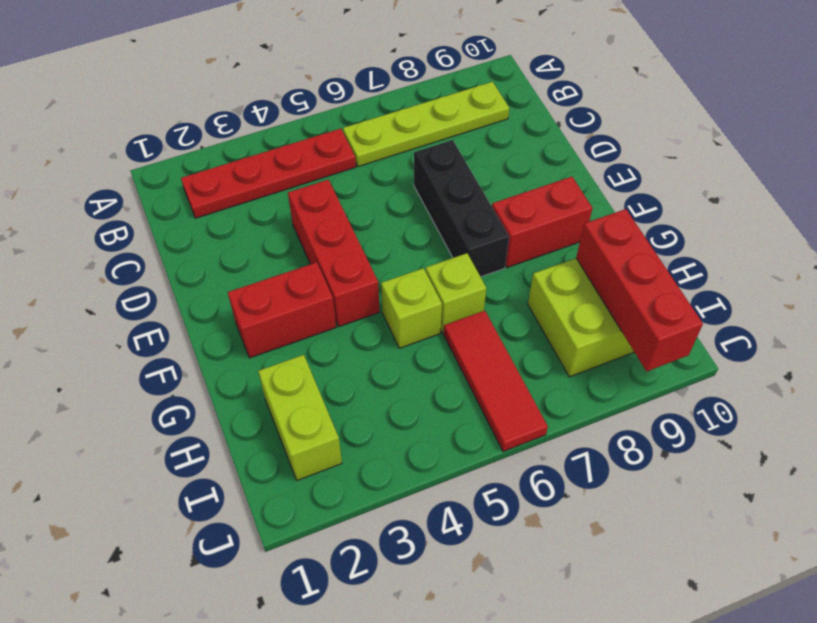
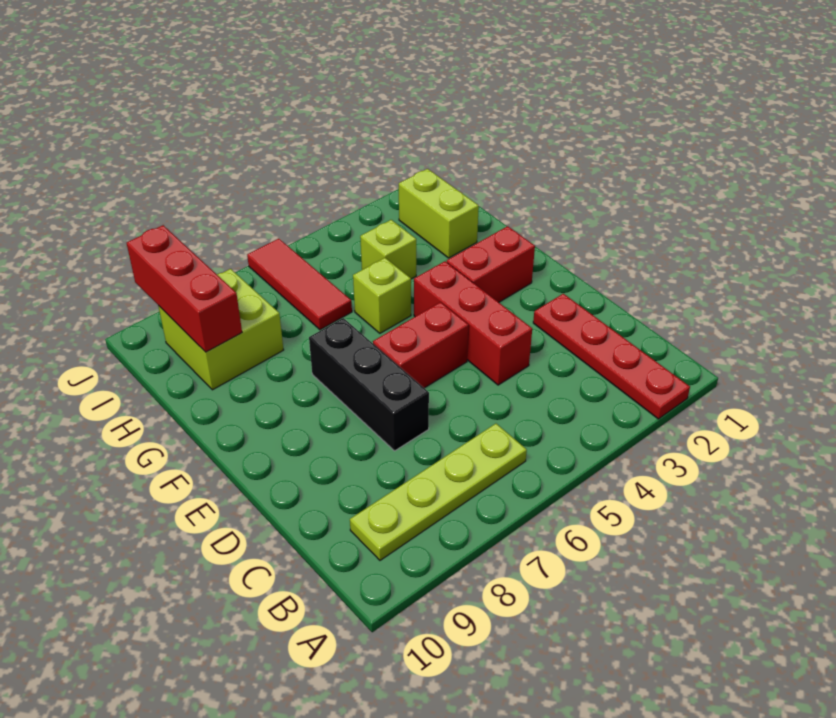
red 1x4 plate [181,129,356,218] -> red 1x4 plate turned to [533,294,690,419]
red 1x2 brick [492,177,592,268] -> red 1x2 brick moved to [373,302,468,388]
lime 1x1 brick [426,253,486,333] -> lime 1x1 brick moved to [360,220,416,279]

